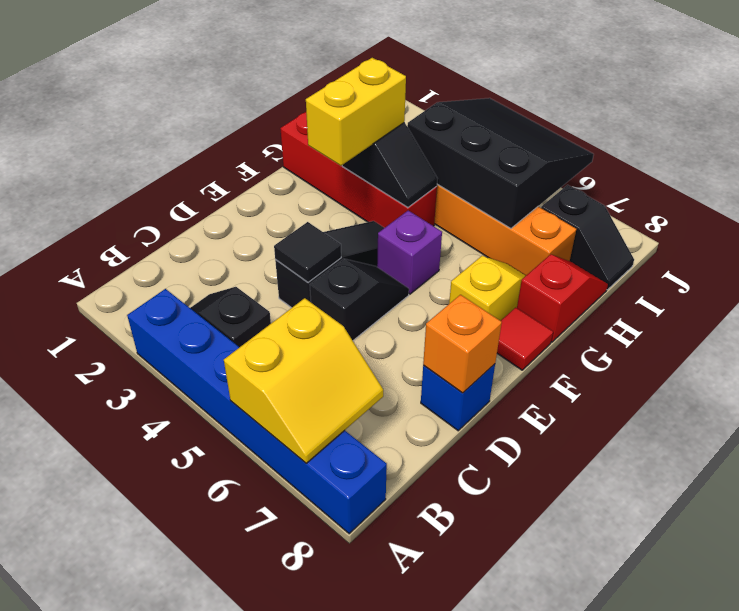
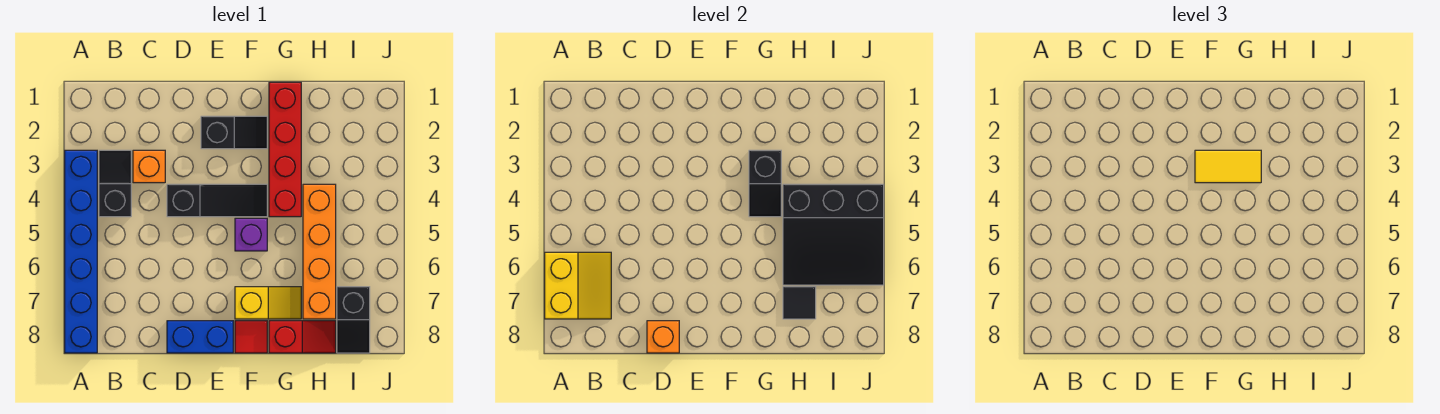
yellow 2x2 slope [224,298,383,463] -> yellow 2x2 slope turned to [545,252,611,319]
none -> orange 1x1 brick [133,150,165,183]
black 1x1 tile [274,222,341,282] -> black 1x1 tile moved to [783,287,816,319]
black 1x2 slope [310,259,409,340] -> black 1x2 slope moved to [201,116,267,149]
blue 1x1 brick [421,364,495,431] -> blue 1x2 brick [167,321,233,353]
yellow 1x2 brick [306,58,406,166] -> yellow 1x2 tile [1195,150,1261,183]
black 3x3 slope [407,98,594,228] -> black 3x3 slope turned to [783,184,884,285]

